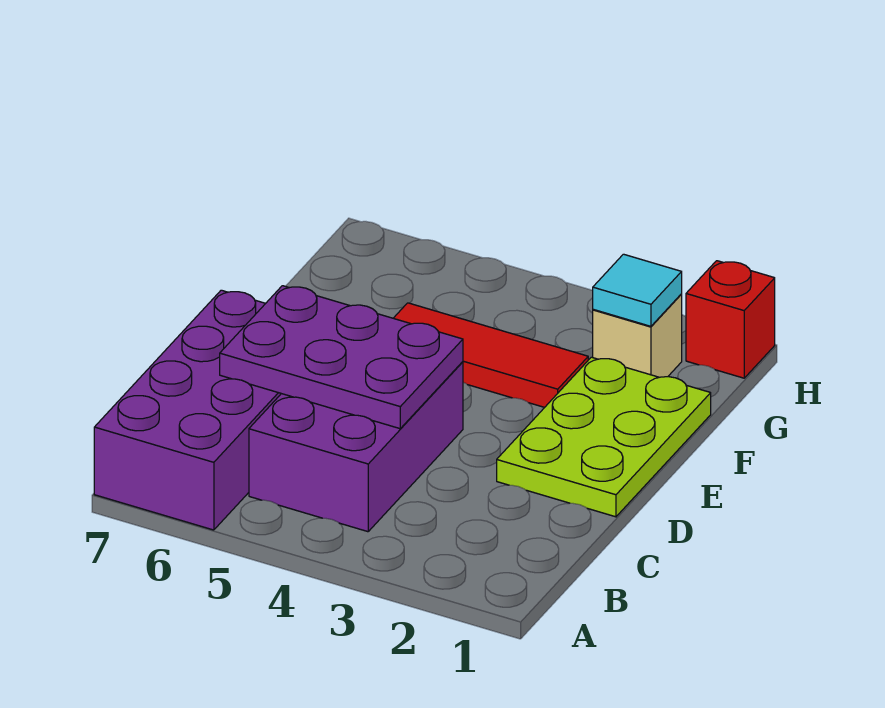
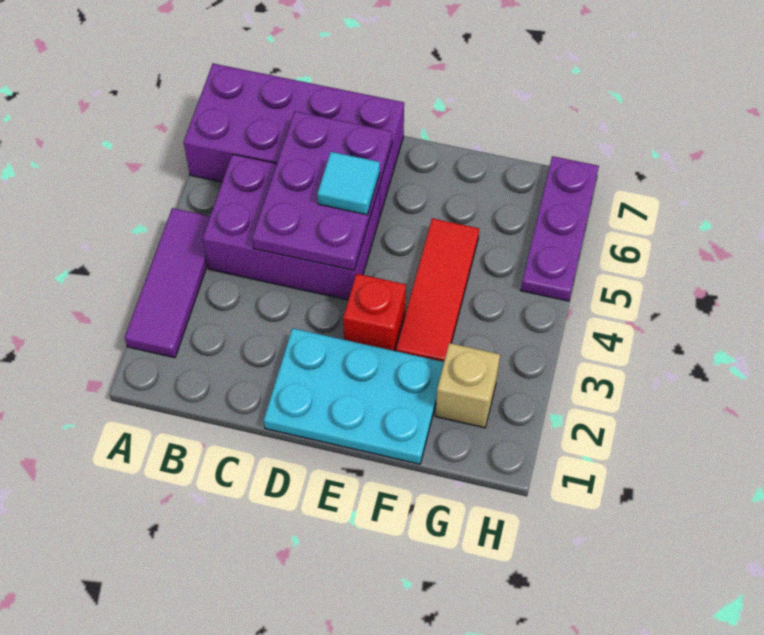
none -> purple 1x3 tile [125,208,210,358]
lime 2x3 plate [497,357,711,517] -> cyan 2x3 plate [264,328,444,464]
cyan 1x1 tile [593,254,682,326] -> cyan 1x1 tile moved to [317,152,380,215]
red 1x1 brick [686,261,775,378] -> red 1x1 brick moved to [343,274,406,351]
none -> purple 1x3 plate [521,156,599,301]

